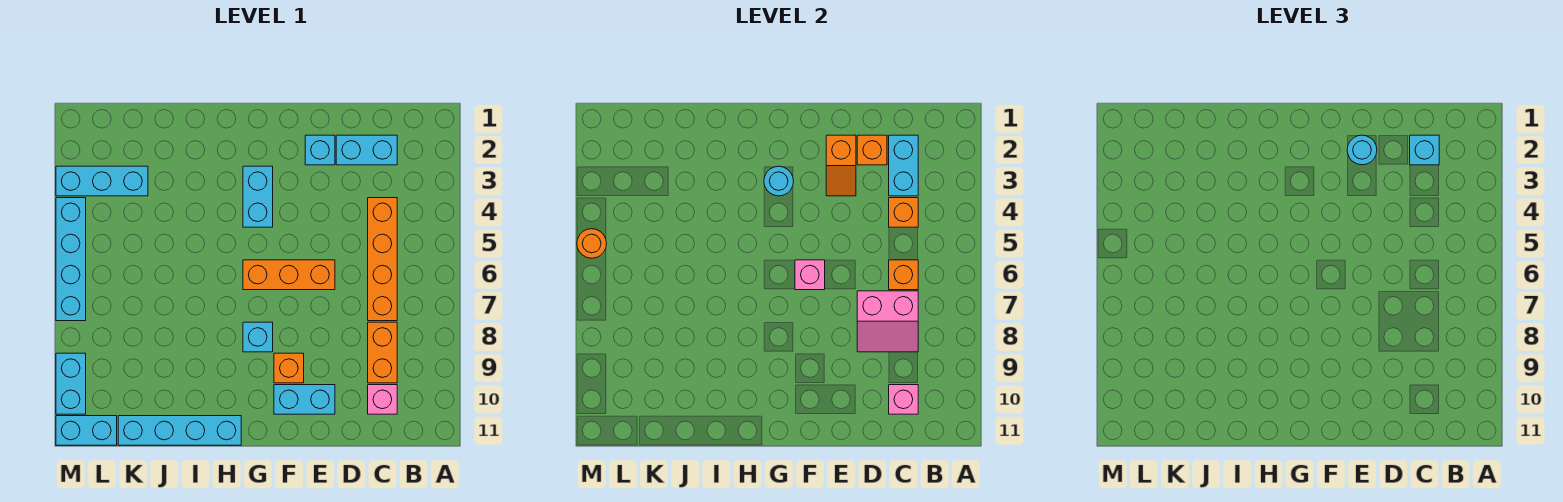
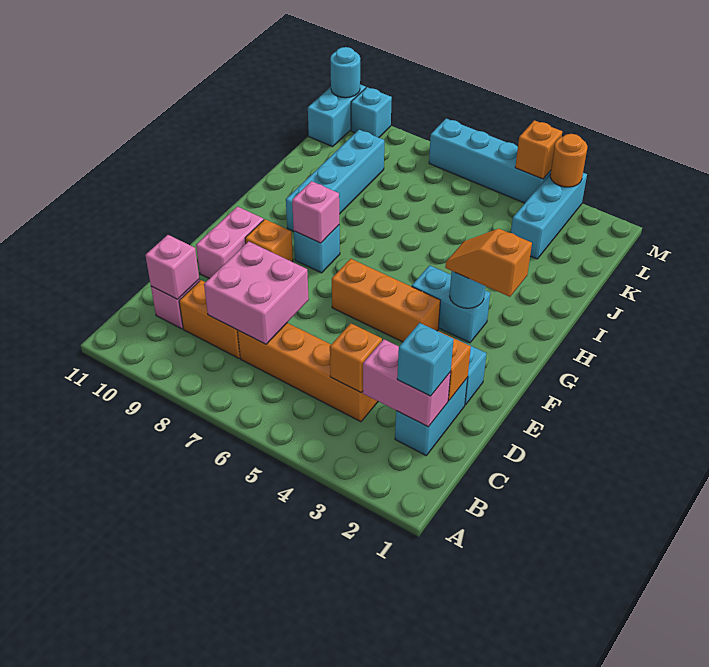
cyan 1x2 brick [889,135,918,196] -> pink 1x2 brick [363,340,451,427]
orange 1x1 brick [889,260,918,290] -> orange 1x1 brick moved to [515,120,562,179]
pink 2x2 slope [857,291,918,352] -> pink 2x2 brick [204,241,309,344]
orange 1x2 slope [826,135,856,196] -> orange 1x2 slope moved to [445,229,532,297]
cyan 1x1 round brick [1347,135,1377,165] -> cyan 1x1 round brick moved to [330,47,360,98]
orange 1x3 brick [243,260,335,290] -> orange 1x3 brick turned to [332,259,440,342]
cyan 1x2 brick [274,385,335,414] -> pink 1x2 brick [196,207,264,279]
pink 1x1 brick [795,260,825,290] -> pink 1x1 brick moved to [292,181,339,243]
cyan 1x4 brick [118,416,241,445] -> cyan 1x4 brick moved to [286,130,384,232]
orange 1x1 round brick [577,229,607,258] -> orange 1x1 round brick moved to [550,134,587,187]
cyan 1x2 brick [56,353,86,414] -> cyan 1x1 brick [351,87,392,138]

